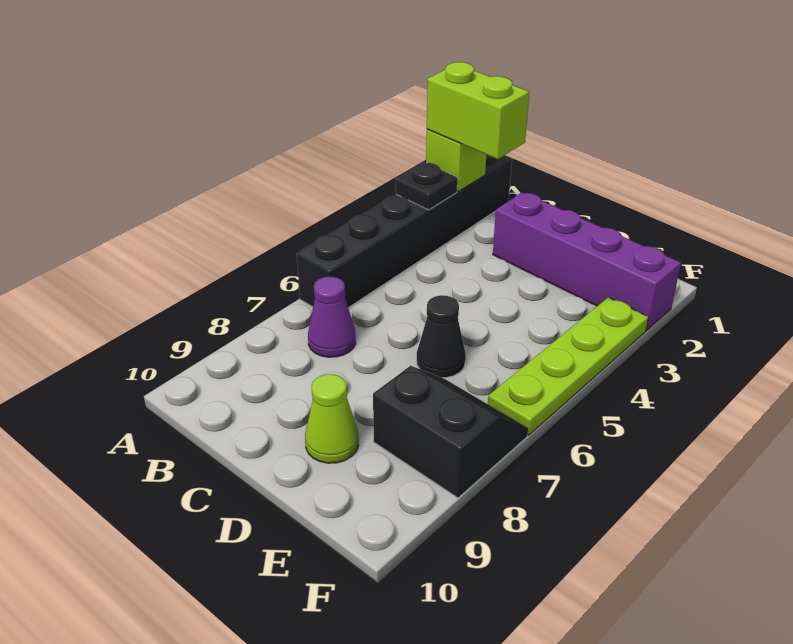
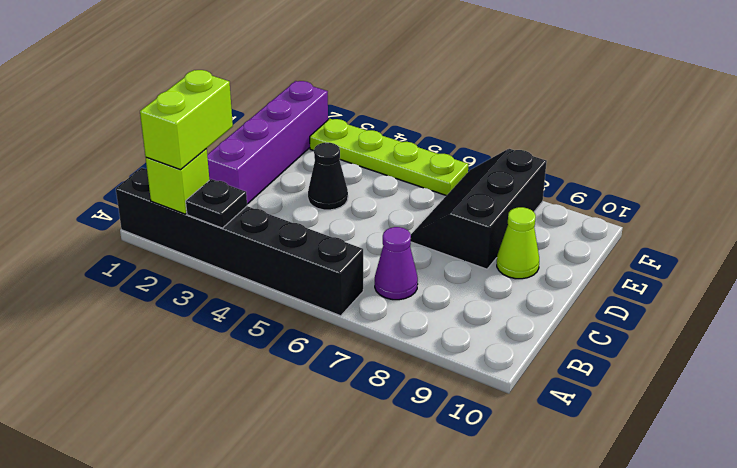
black 1x1 cone [417,295,466,378] -> black 1x1 cone moved to [308,143,348,210]
black 2x2 slope [373,366,528,498] -> black 2x3 slope [411,149,547,269]

